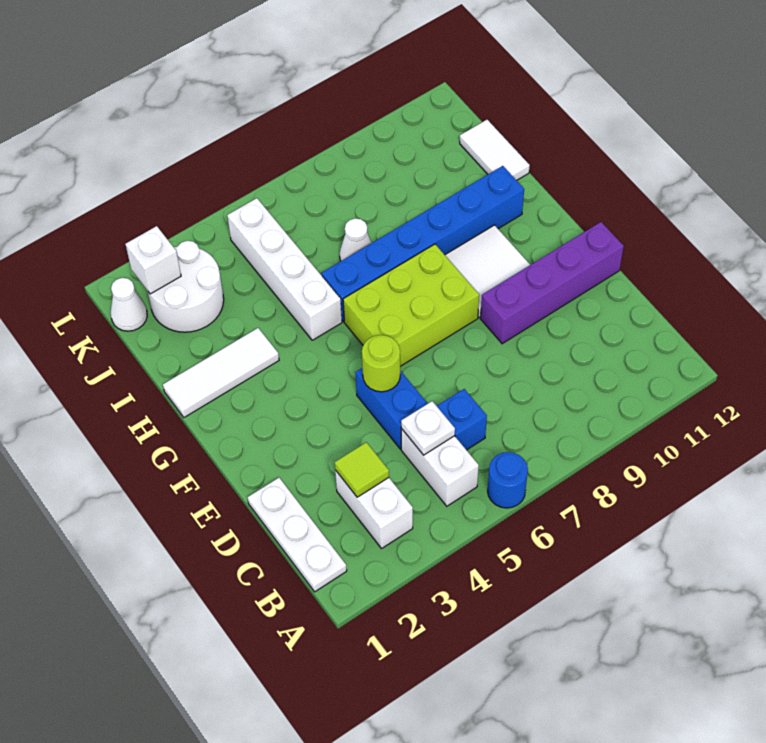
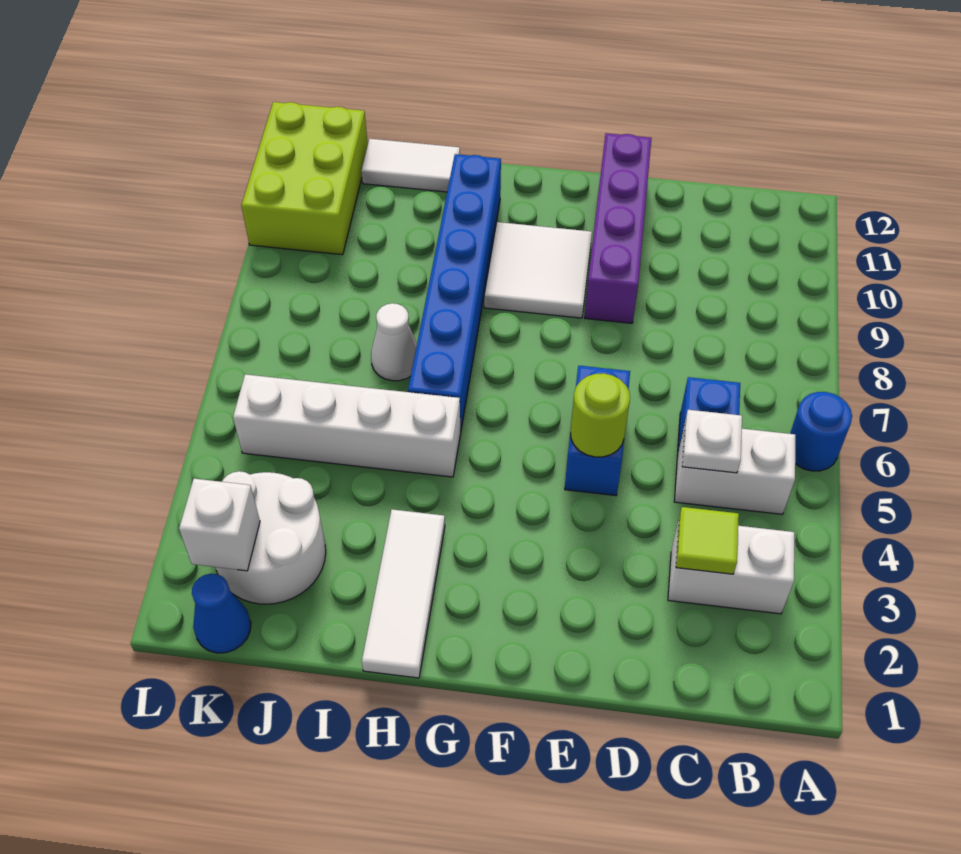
white 1x3 plate [248,478,347,592] -> none
blue 1x2 brick [355,368,428,449] -> blue 1x2 brick turned to [565,366,630,496]
lime 2x3 brick [343,244,479,366] -> lime 2x3 brick moved to [241,102,368,255]
white 1x1 cone [111,278,147,331] -> blue 1x1 cone [192,574,251,653]

